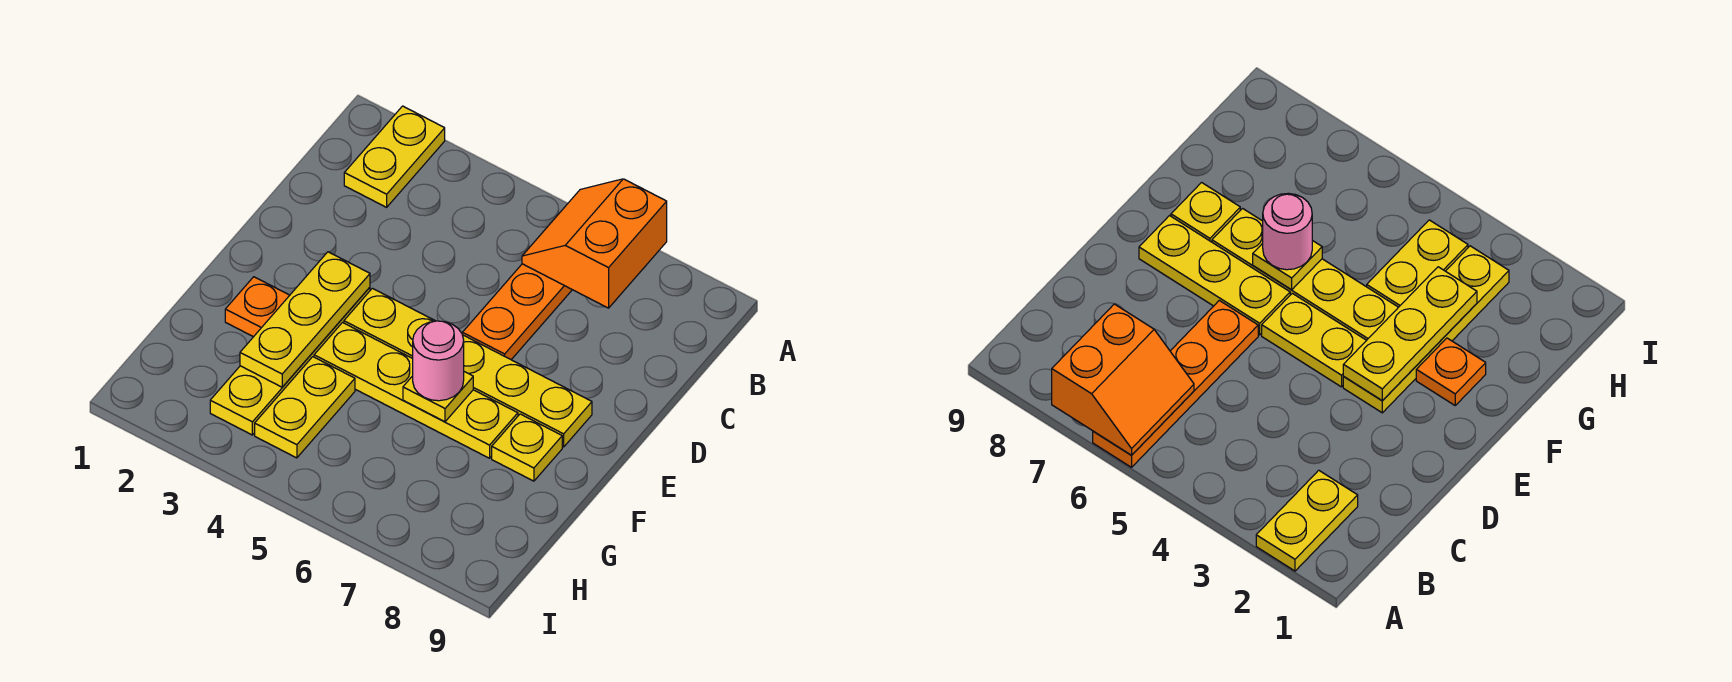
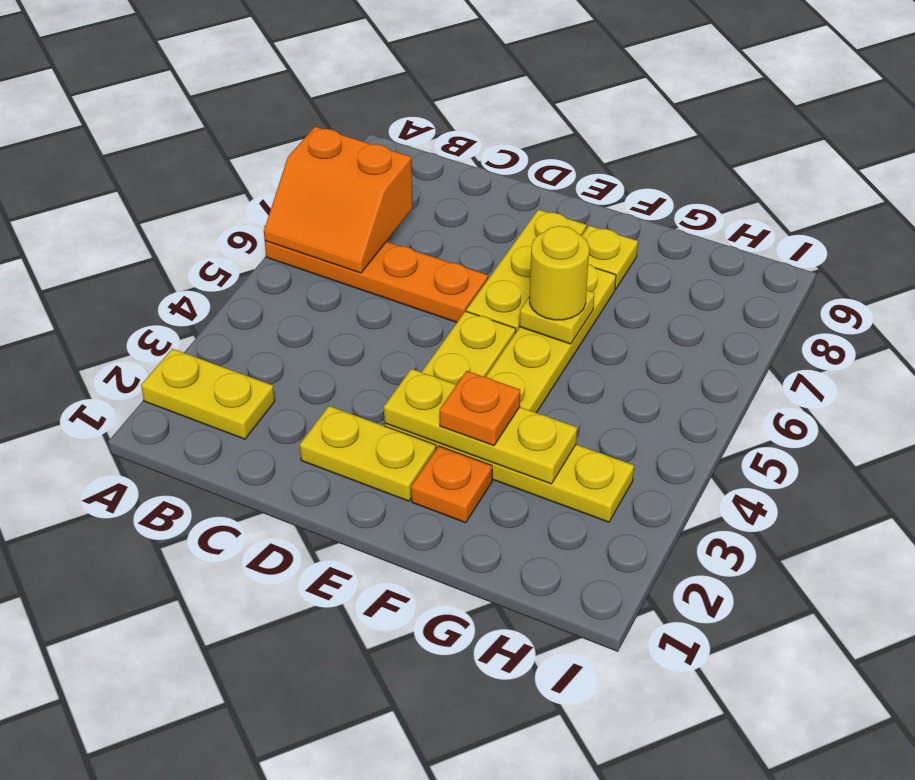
none -> orange 1x1 plate [440,371,520,446]
pink 1x1 round brick [413,321,464,401] -> yellow 1x1 round brick [529,226,589,320]
yellow 1x2 plate [255,357,355,458] -> yellow 1x2 plate moved to [300,406,436,501]

